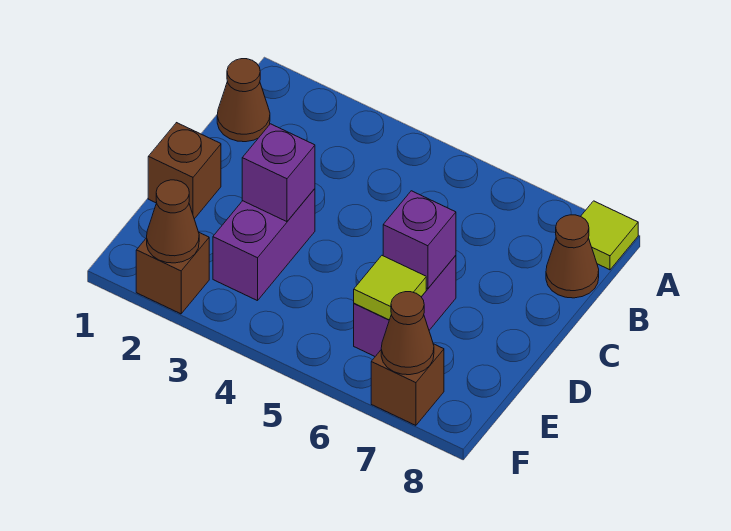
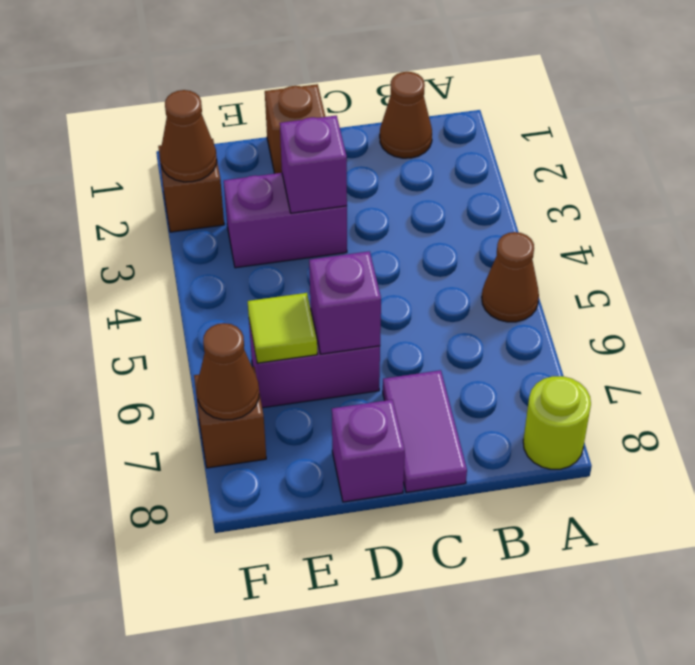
lime 1x1 tile [581,201,638,270] -> lime 1x1 round brick [523,376,591,469]
brown 1x1 cone [546,215,599,298] -> brown 1x1 cone moved to [482,232,539,322]
none -> purple 1x2 tile [383,370,467,493]
none -> purple 1x1 brick [332,400,405,502]

